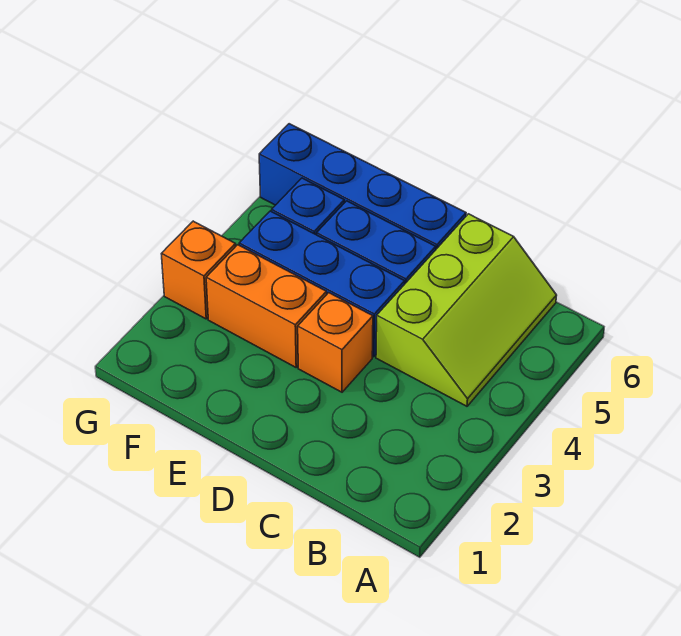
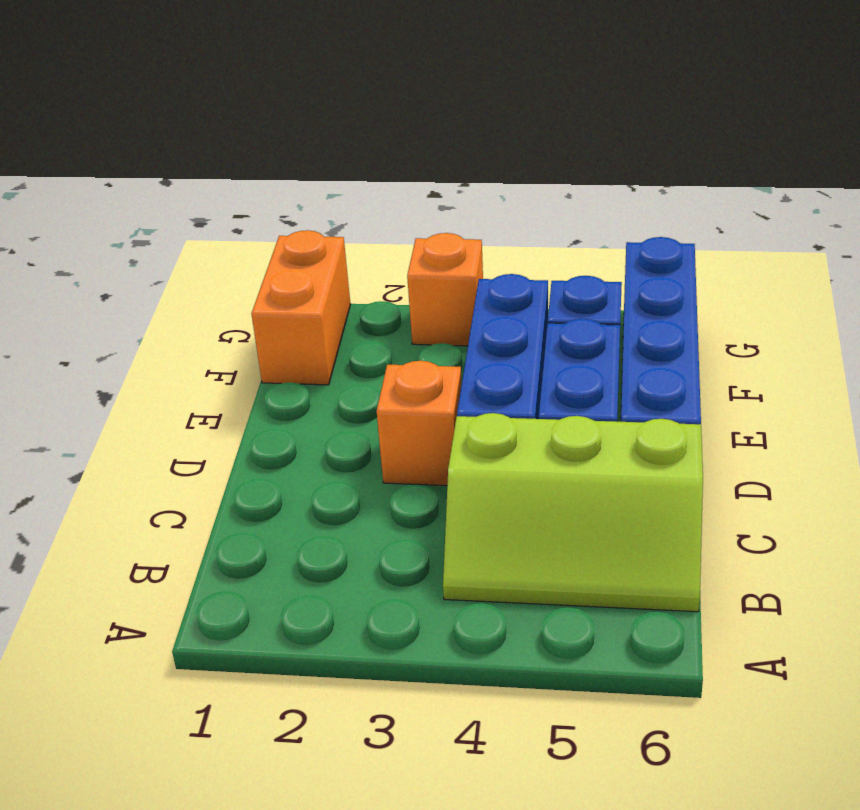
orange 1x2 brick [206,245,327,367] -> orange 1x2 brick moved to [251,230,351,385]

